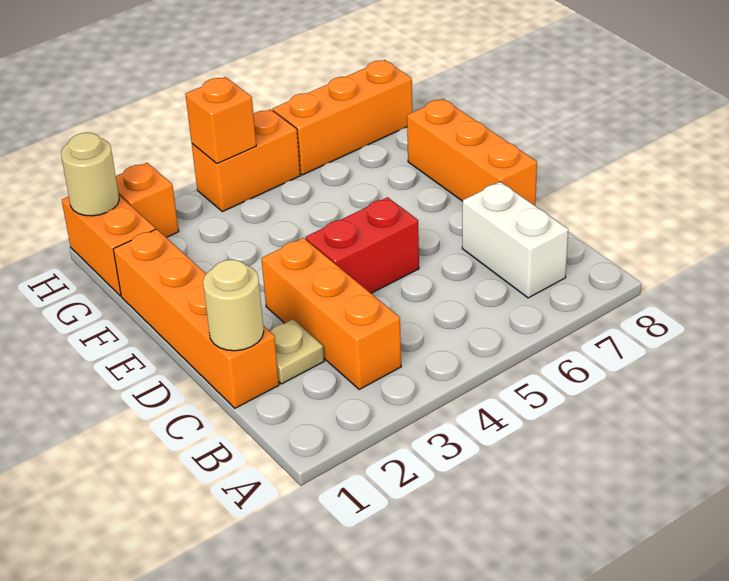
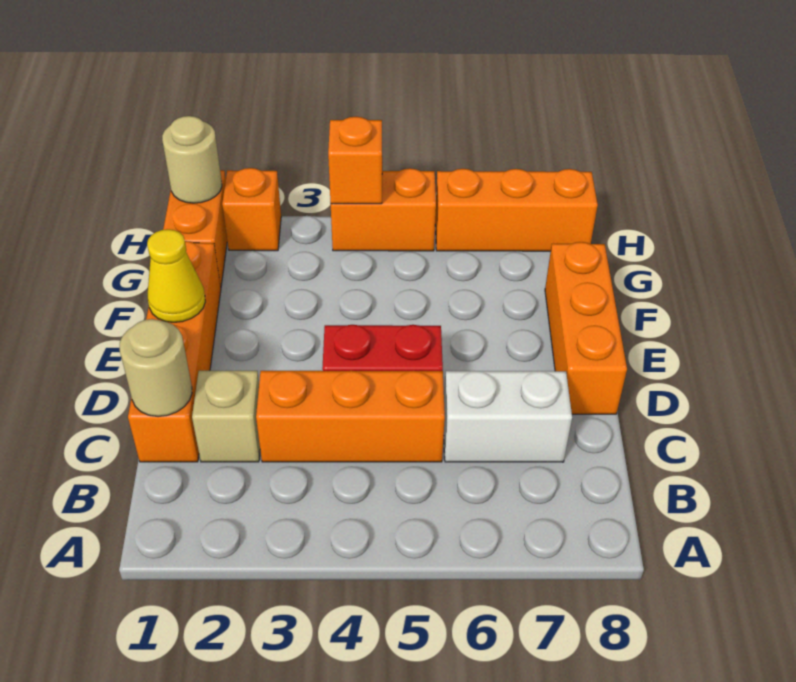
orange 1x3 brick [261,238,401,389] -> orange 1x3 brick turned to [256,371,445,462]
white 1x2 brick [462,182,568,298] -> white 1x2 brick turned to [444,371,572,462]
tan 1x1 plate [270,319,324,384] -> tan 1x1 brick [192,371,260,462]
none -> yellow 1x1 cone [147,229,205,322]

